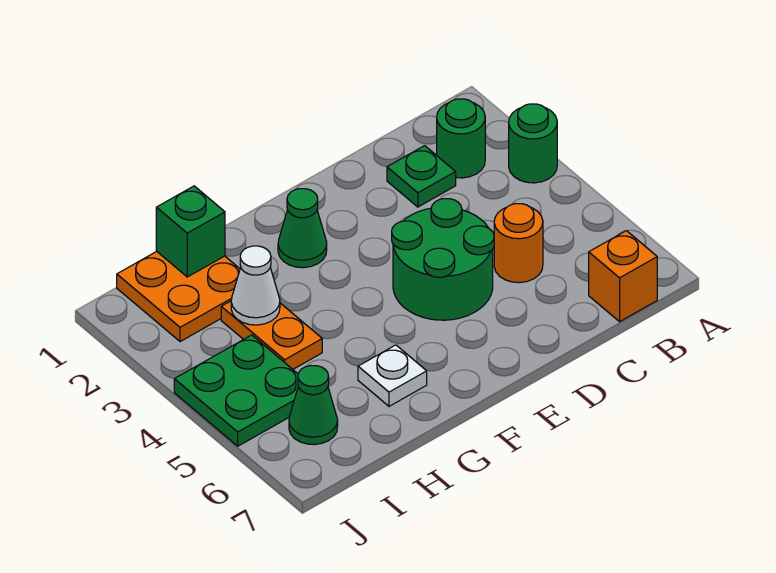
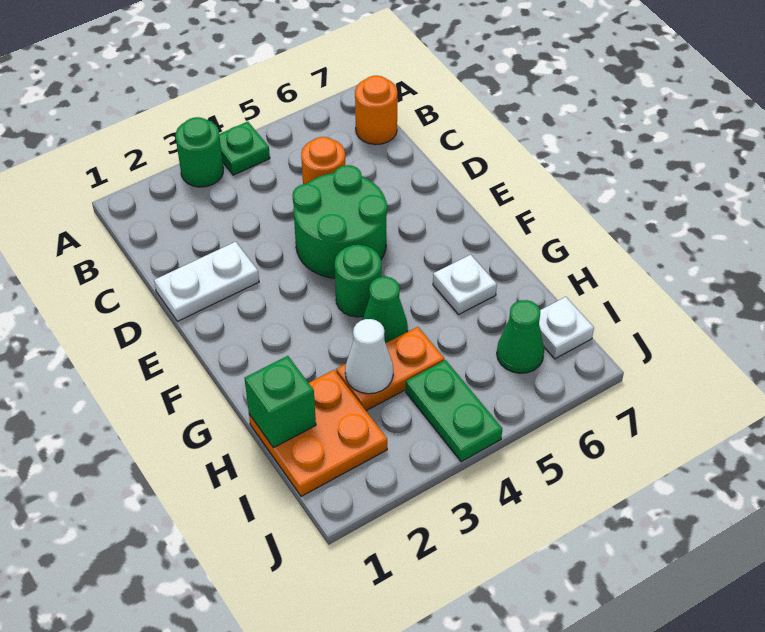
green 1x1 round brick [437,99,485,178] -> green 1x1 round brick moved to [335,245,381,317]
orange 1x1 brick [589,231,657,322] -> orange 1x1 round brick [355,76,397,145]
green 1x1 plate [387,146,456,207] -> green 1x1 plate moved to [219,122,270,175]
none -> white 1x2 plate [154,242,259,321]
green 1x1 cone [278,189,327,268] -> green 1x1 cone moved to [363,277,408,343]
green 2x2 plate [174,335,298,446] -> green 1x2 plate [406,360,502,462]
none -> white 1x1 plate [539,297,594,359]

